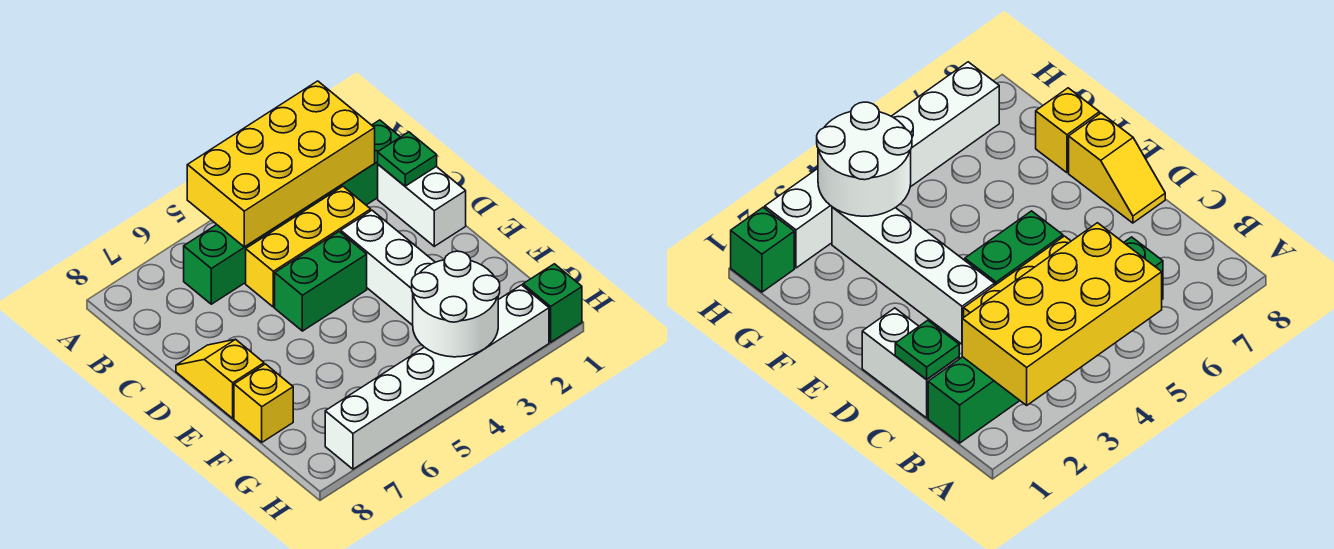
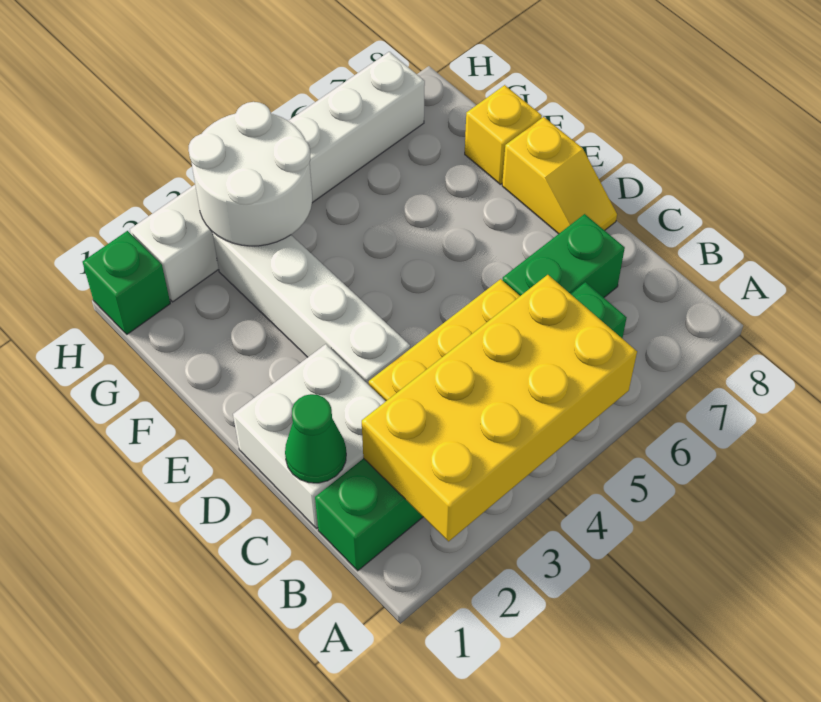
white 1x2 brick [378,165,466,246] -> white 2x2 brick [233,344,386,529]
green 1x1 plate [378,132,437,186] -> green 1x1 cone [285,394,346,483]
green 1x2 brick [275,232,367,331] -> green 1x2 brick moved to [502,214,625,298]

